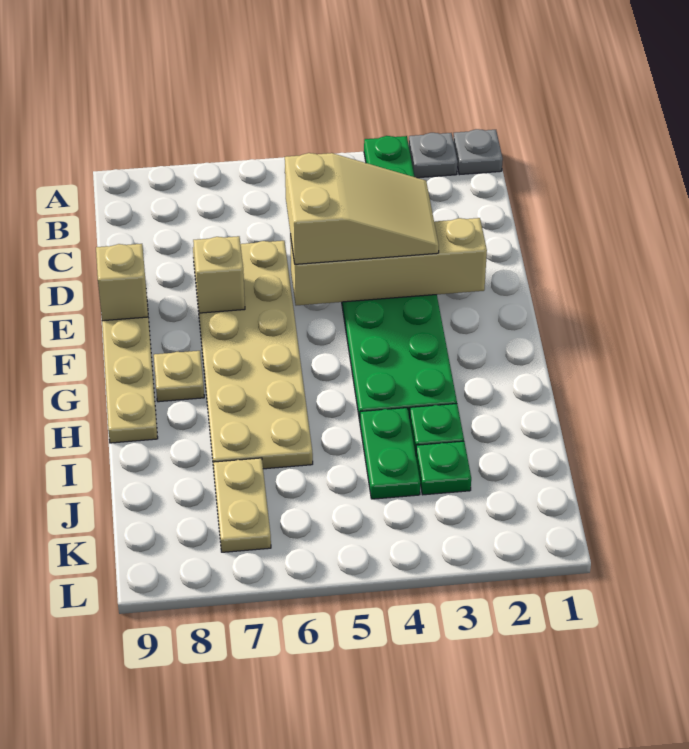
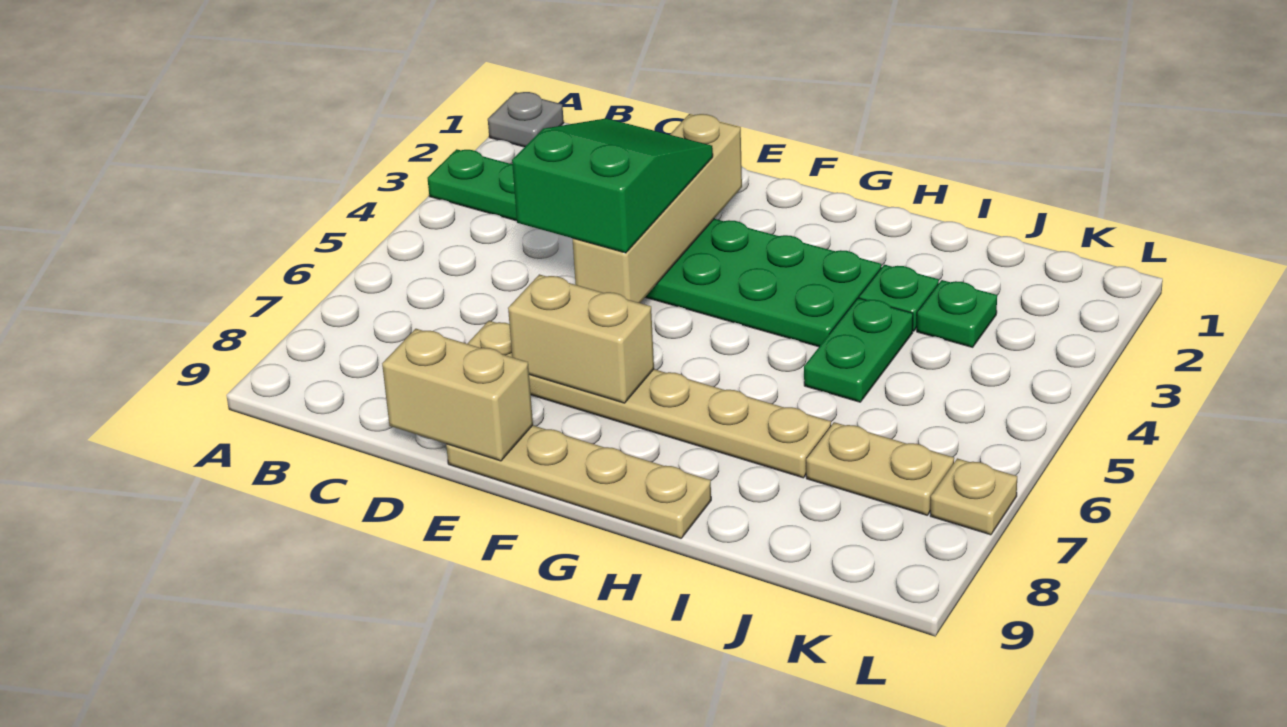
grey 1x1 plate [409,133,458,178] -> none
tan 2x3 slope [285,153,439,264] -> green 2x3 slope [512,118,713,253]
tan 2x6 plate [193,241,313,469] -> tan 1x6 plate [467,321,831,478]
tan 1x1 brick [193,236,245,313] -> tan 1x2 brick [508,274,654,403]
tan 1x1 brick [96,244,148,321] -> tan 1x2 brick [382,329,533,461]
tan 1x1 plate [154,351,204,402] -> tan 1x1 plate moved to [930,458,1017,535]
green 1x2 plate [360,408,420,499] -> green 1x2 plate turned to [804,298,913,402]

